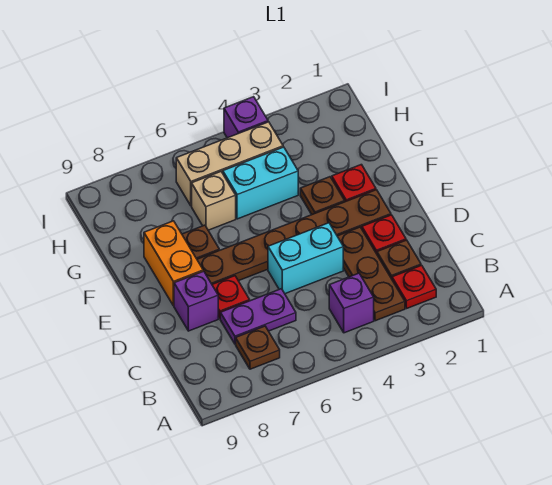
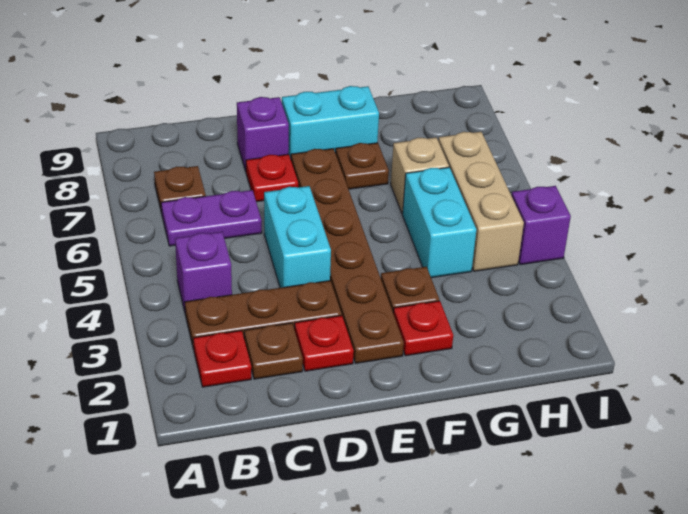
purple 1x2 plate [220,289,296,344] -> purple 1x2 plate turned to [161,190,262,246]
orange 1x2 brick [144,221,203,306] -> cyan 1x2 brick [282,86,379,159]

